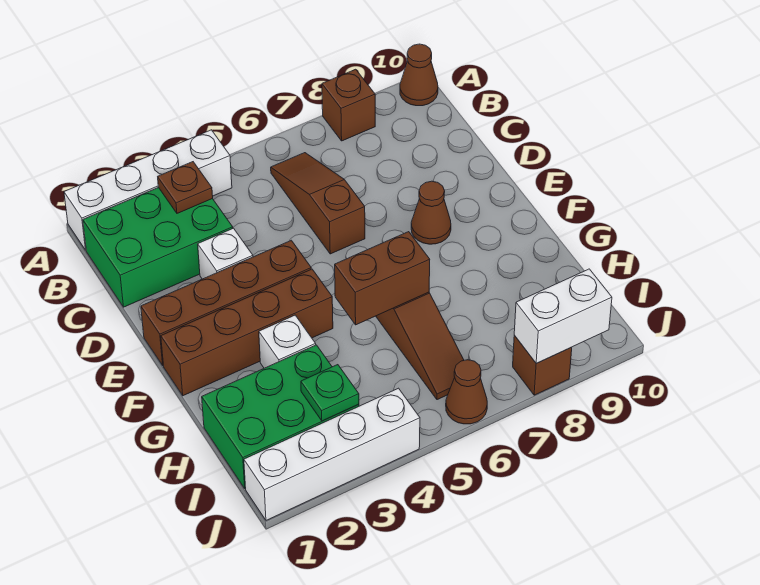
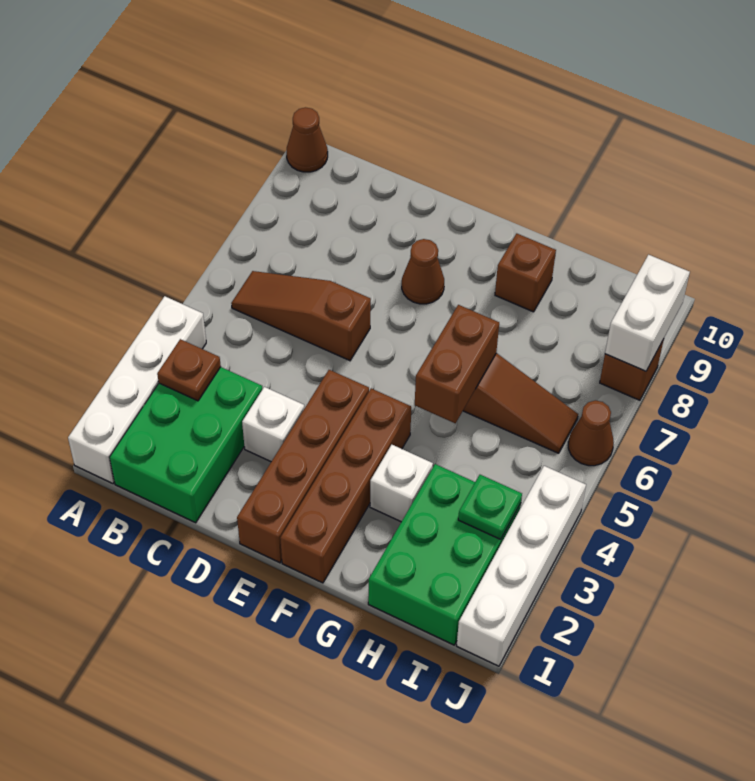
brown 1x1 brick [322,69,375,141] -> brown 1x1 brick moved to [495,234,556,312]

